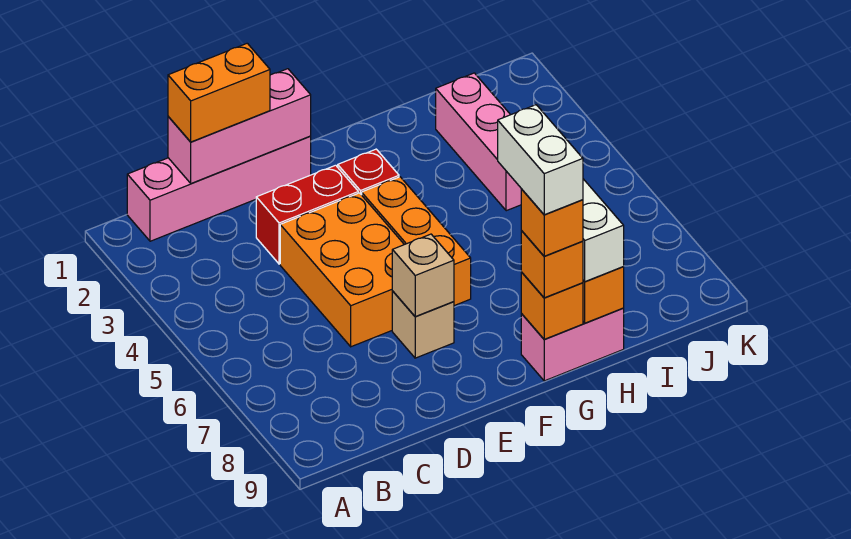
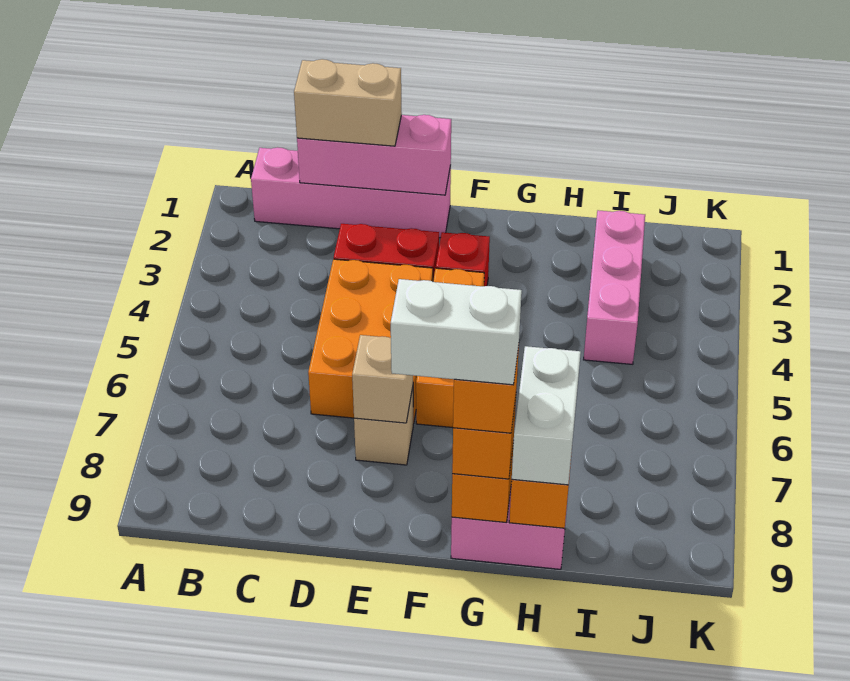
orange 1x2 brick [168,43,270,142] -> tan 1x2 brick [294,59,402,146]
white 1x2 brick [498,105,583,215] -> white 1x2 brick turned to [391,279,522,385]

